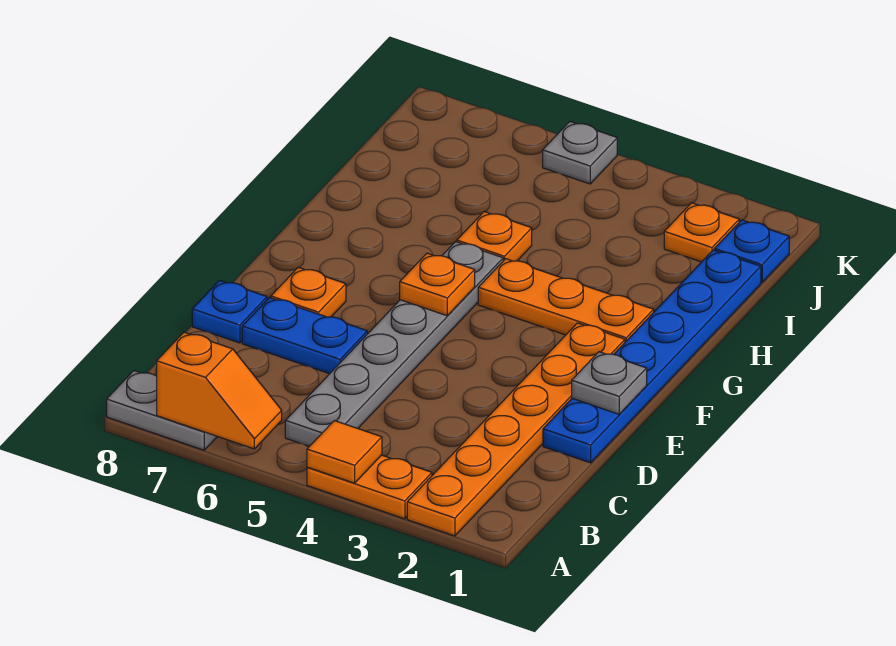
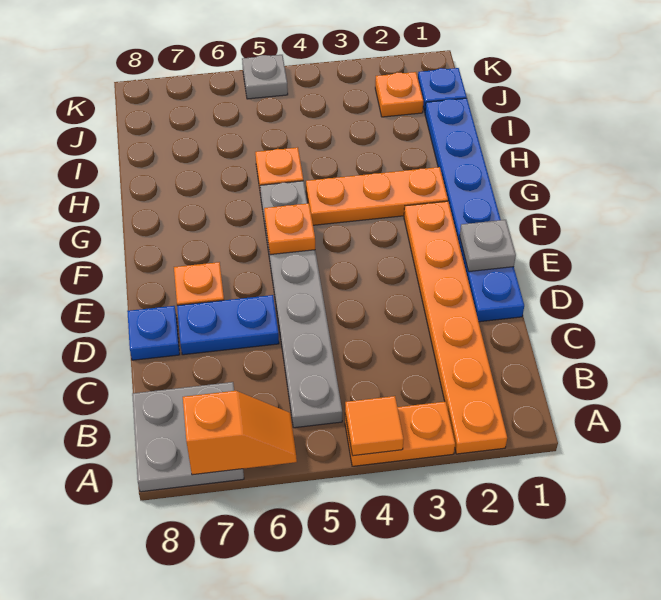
grey 1x2 plate [107,371,217,450] -> grey 2x2 plate [132,382,244,492]

